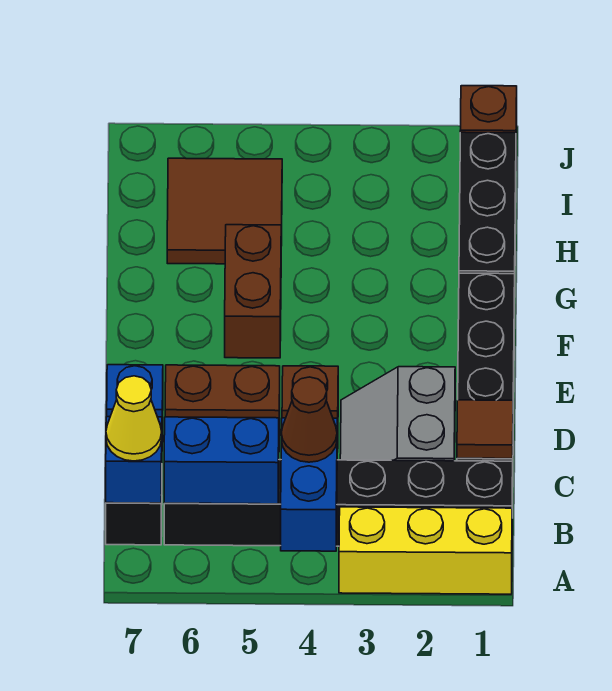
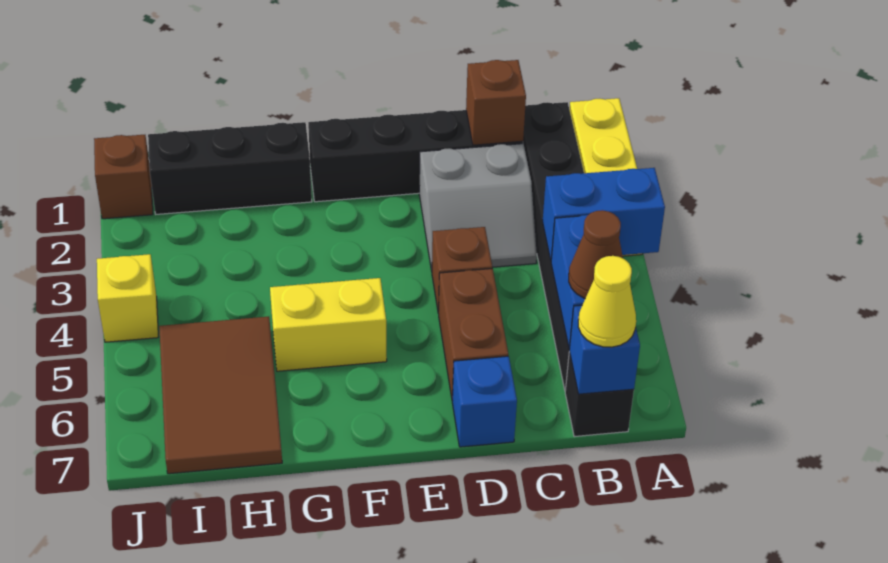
brown 1x1 cone [281,377,337,462] -> brown 1x1 cone moved to [569,210,623,298]
brown 1x1 tile [457,400,513,459] -> brown 1x1 brick [466,60,526,145]
brown 1x2 brick [225,225,281,358] -> yellow 1x2 brick [270,278,387,371]
brown 2x2 tile [167,158,282,264] -> brown 2x3 tile [159,317,282,474]
none -> yellow 1x1 brick [97,254,158,342]

